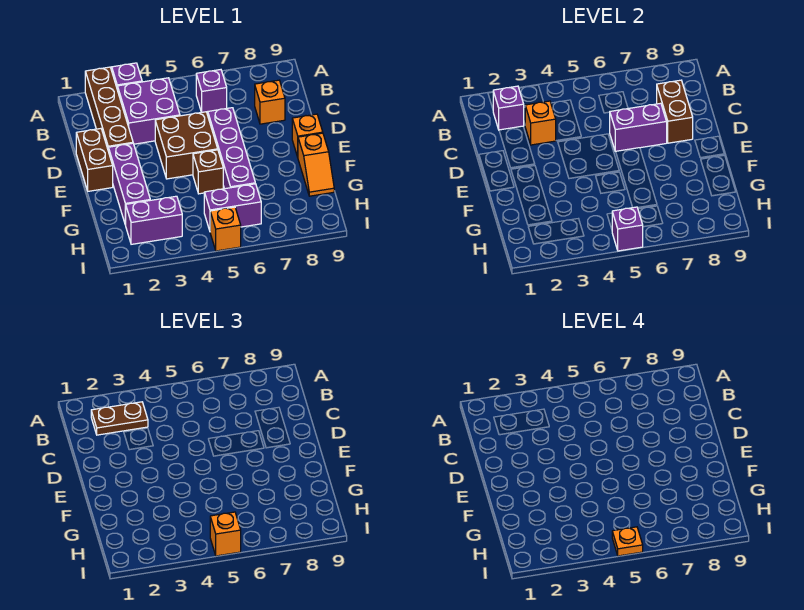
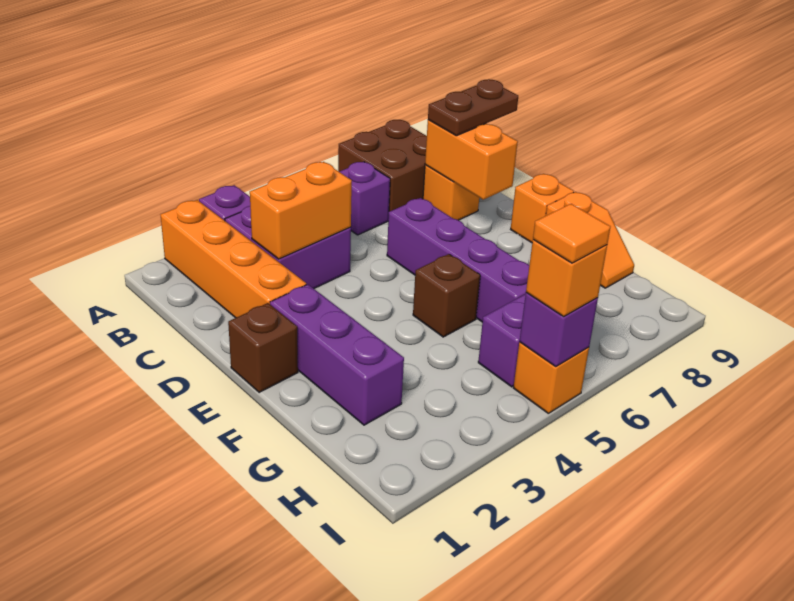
brown 1x4 brick [85,67,133,149] -> orange 1x4 brick [161,200,306,318]
purple 1x1 brick [493,86,524,130] -> none
brown 1x2 plate [91,402,148,435] -> brown 1x2 plate moved to [428,79,518,136]
orange 1x1 brick [525,101,556,145] -> orange 1x2 brick [250,162,352,259]
brown 1x2 brick [657,80,693,143] -> orange 1x2 brick [425,120,518,200]
brown 1x2 brick [76,129,113,191] -> brown 1x1 brick [228,303,298,392]
brown 2x2 brick [155,112,218,179] -> brown 2x2 brick moved to [338,120,427,212]
purple 1x2 brick [610,103,667,152] -> none
purple 1x2 brick [126,196,182,244] -> none
orange 1x1 plate [612,527,643,556] -> orange 1x1 tile [533,204,610,263]

